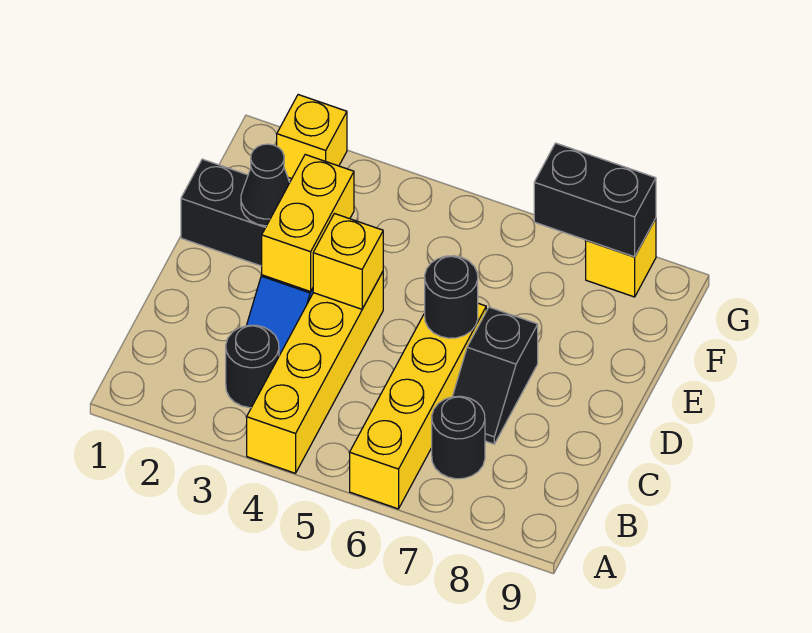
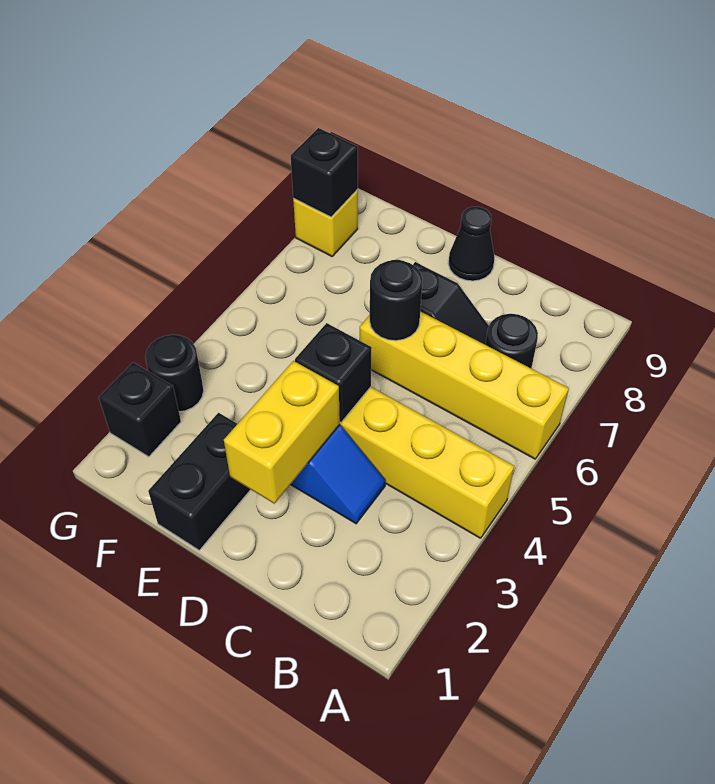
black 1x1 round brick [226,325,279,408] -> black 1x1 round brick moved to [145,335,204,412]
yellow 1x2 brick [262,155,354,292] -> yellow 1x2 brick turned to [224,361,340,504]
yellow 1x1 brick [313,214,383,309] -> black 1x1 brick [295,323,372,422]
black 1x1 cone [241,144,290,226] -> black 1x1 cone moved to [448,207,494,281]
yellow 1x1 brick [277,95,347,179] -> black 1x1 brick [99,362,181,457]
black 1x2 brick [534,143,656,257] -> black 1x1 brick [291,128,358,217]

